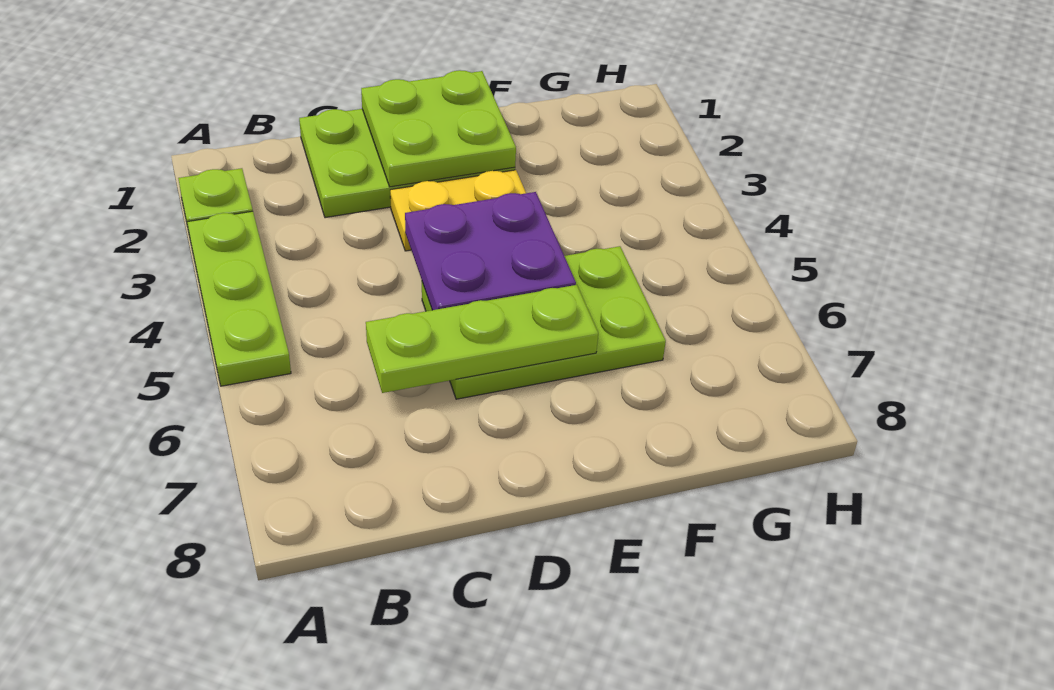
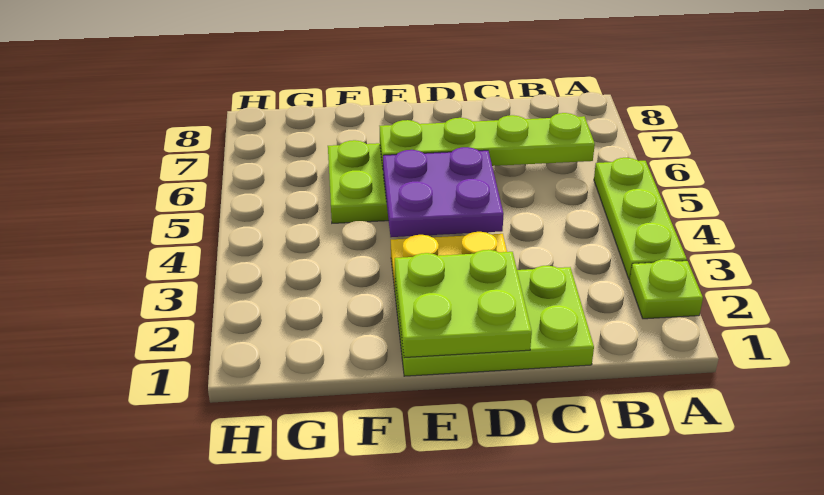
lime 1x3 plate [366,285,598,393] -> lime 1x4 plate [380,113,595,166]

